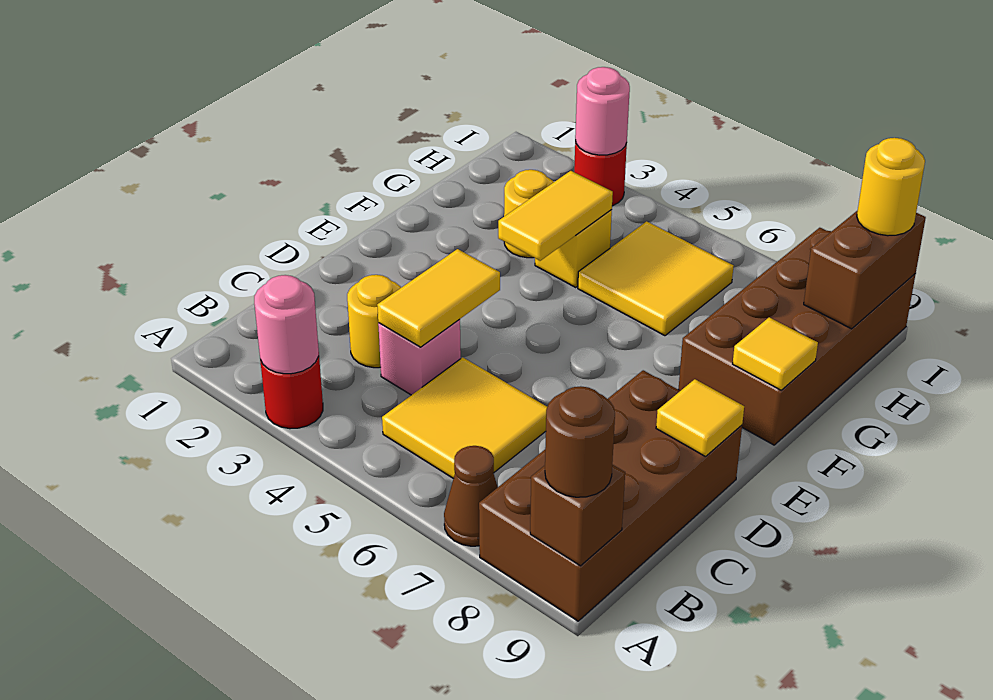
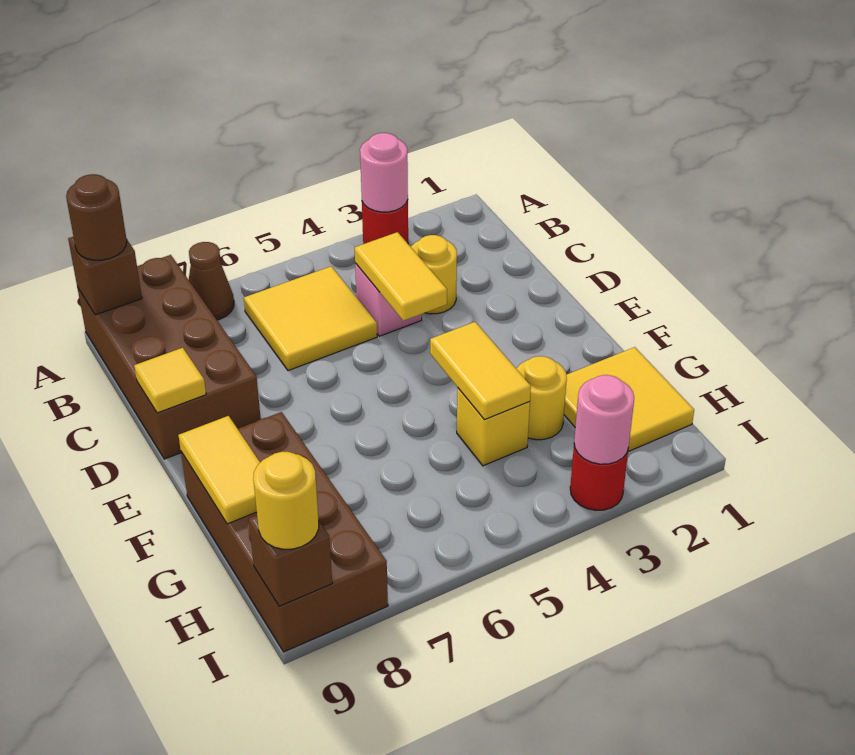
yellow 1x1 tile [733,317,818,390] -> yellow 1x2 tile [178,416,260,524]
yellow 2x2 tile [578,221,733,336] -> yellow 2x2 tile moved to [564,347,694,452]
brown 1x2 brick [804,210,926,329] -> brown 1x1 brick [249,515,332,606]

